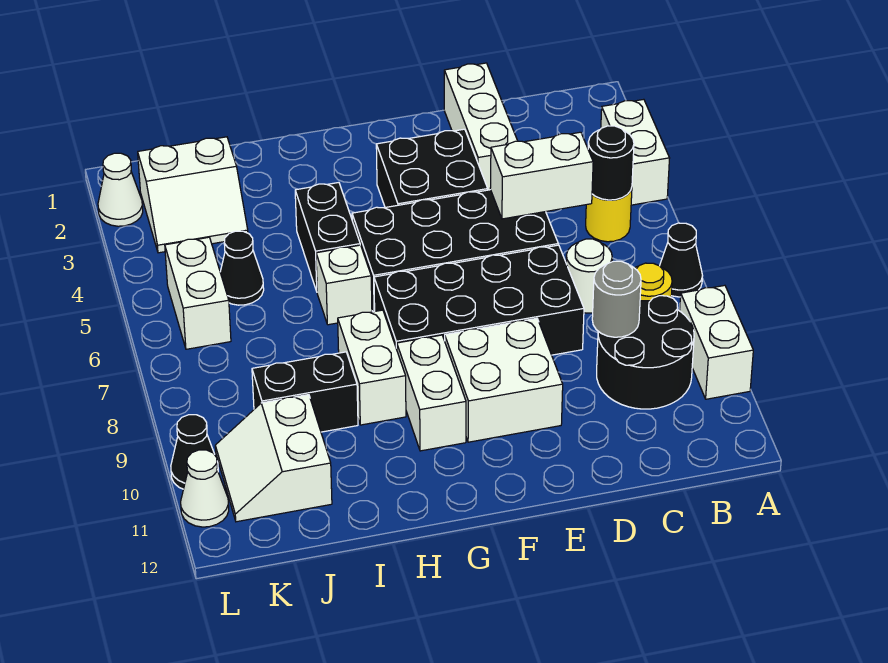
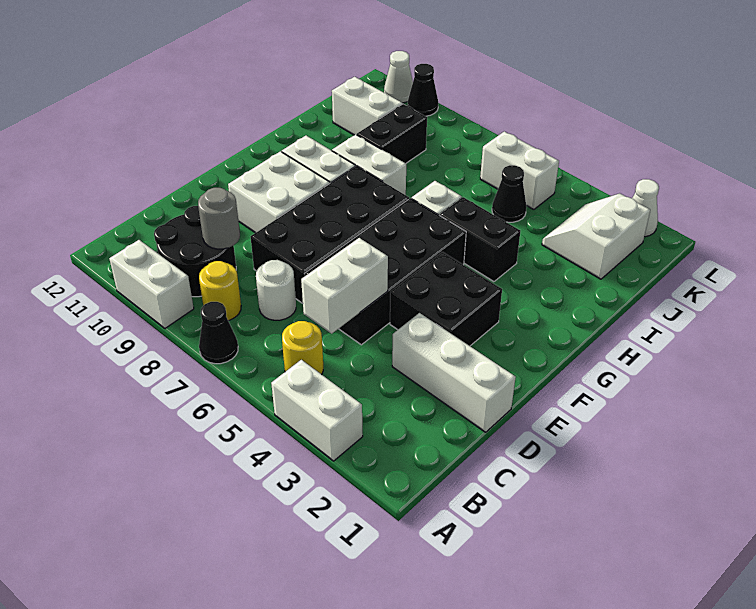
black 1x1 round brick [588,126,634,200] -> none

